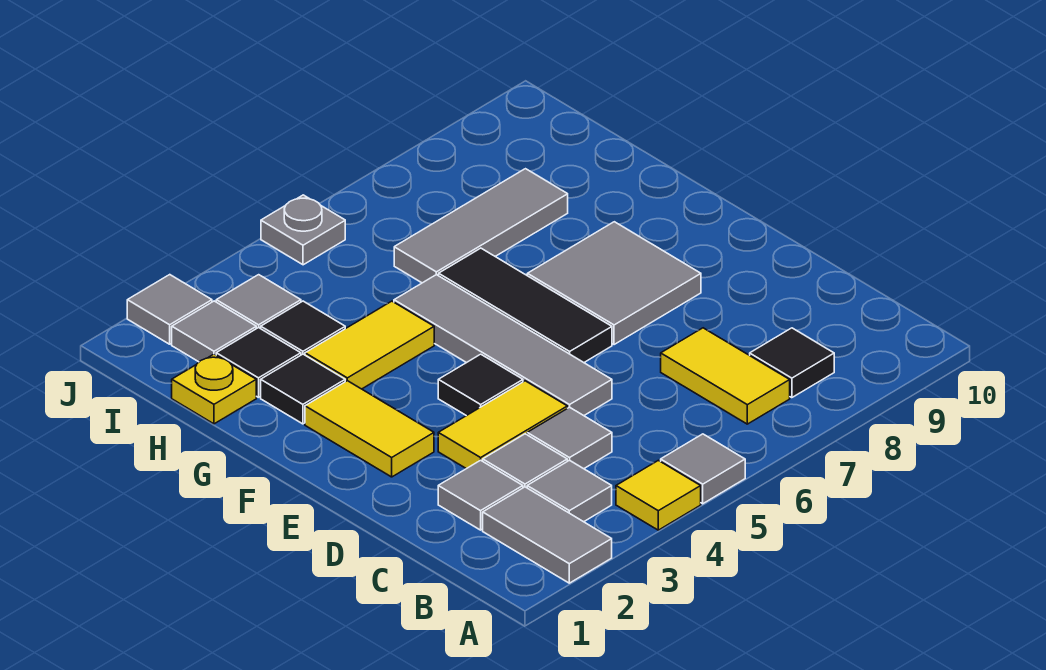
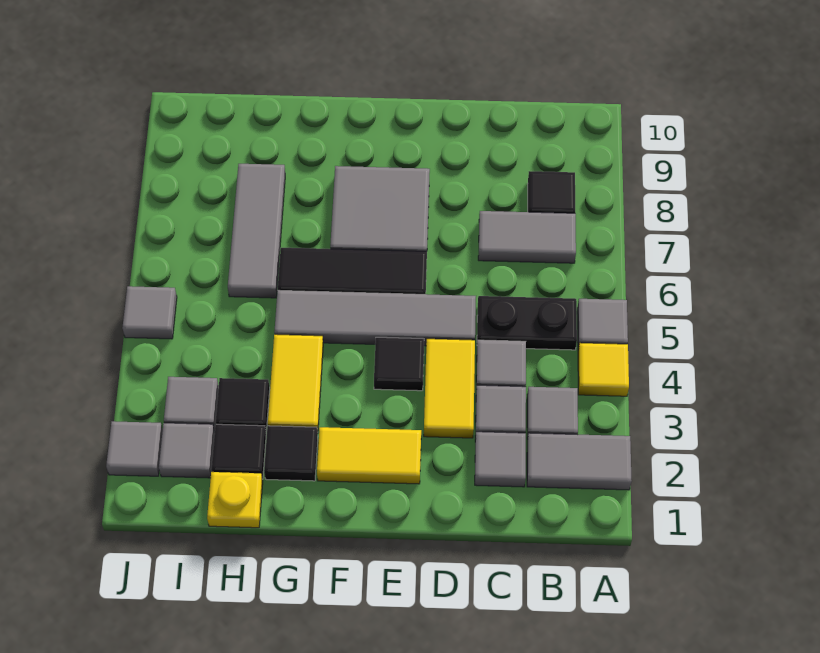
none -> black 1x2 plate [477,296,577,350]
yellow 1x2 tile [661,328,790,424] -> grey 1x2 tile [478,211,576,263]
grey 1x1 plate [261,195,345,265] -> grey 1x1 tile [122,286,177,339]

